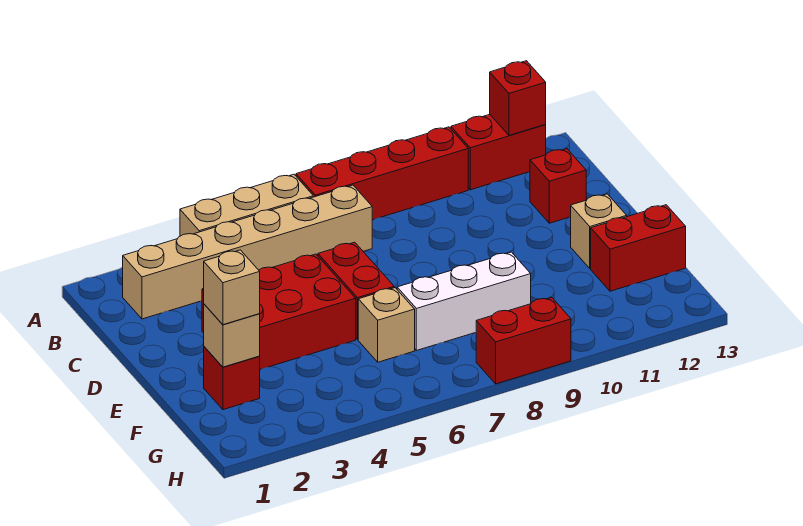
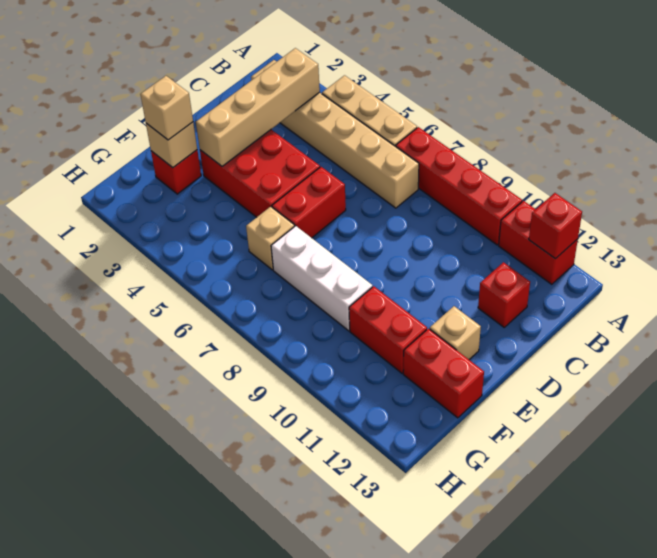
none -> tan 1x4 brick [196,48,320,166]
red 1x2 brick [476,297,571,384] -> red 1x2 brick moved to [349,286,427,373]

